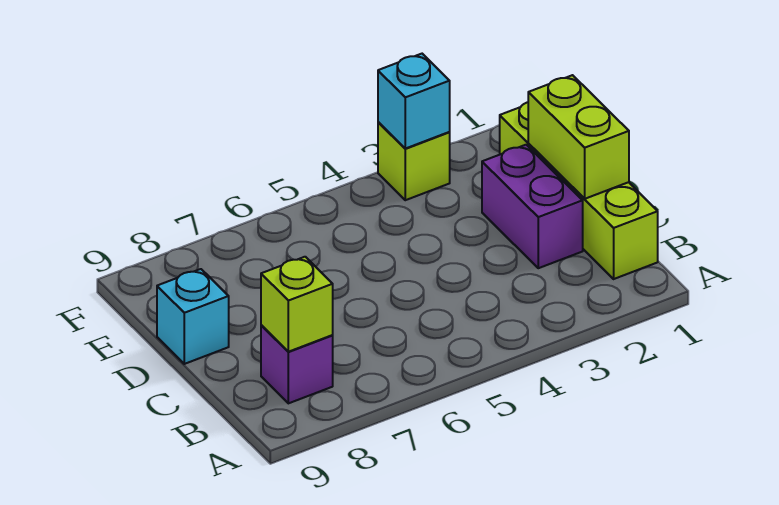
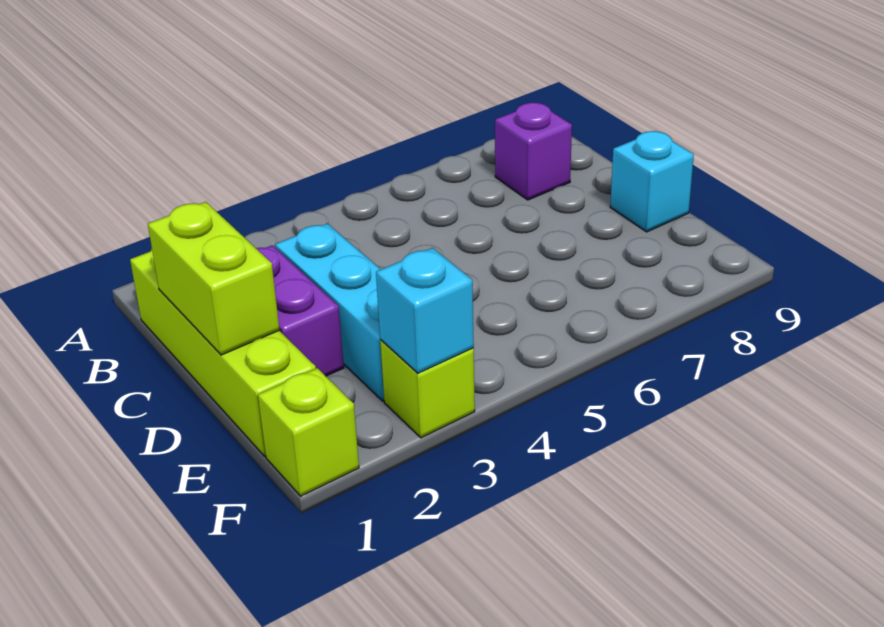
lime 1x1 brick [261,257,333,352] -> lime 1x1 brick moved to [258,368,359,496]
none -> cyan 1x3 brick [275,224,384,401]

